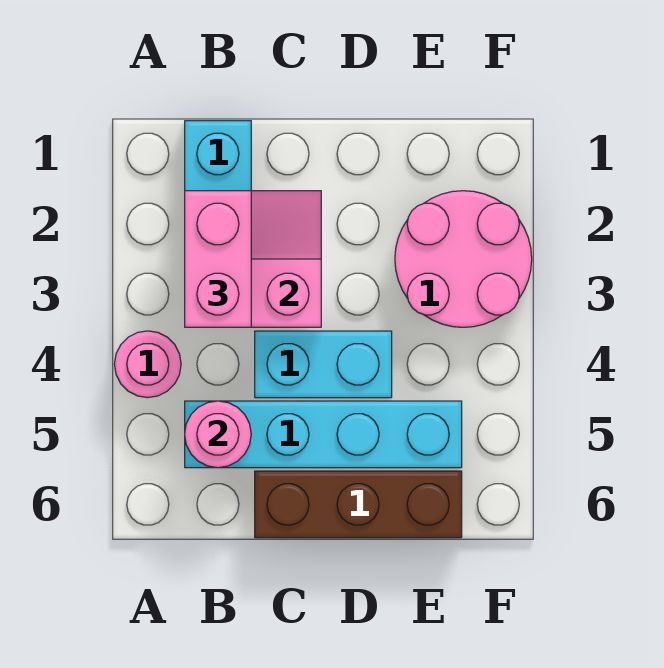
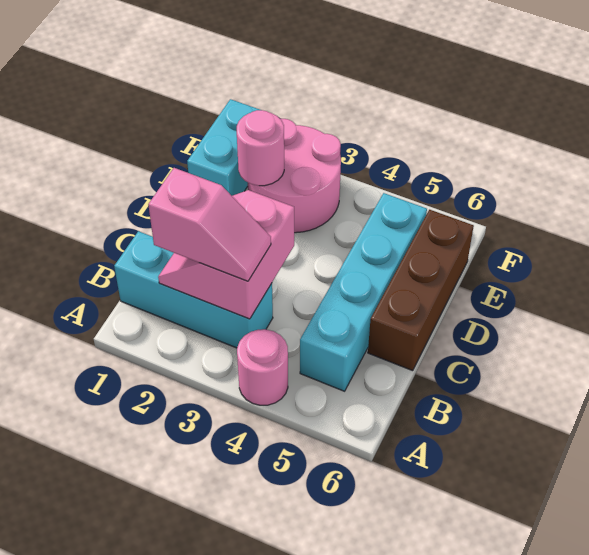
pink 1x2 brick [185,191,251,327] -> pink 1x2 slope [148,168,271,281]
pink 1x1 round brick [185,401,251,468] -> pink 1x1 round brick moved to [237,110,284,186]
cyan 1x2 brick [255,331,392,398] -> cyan 1x2 brick moved to [187,99,260,196]

